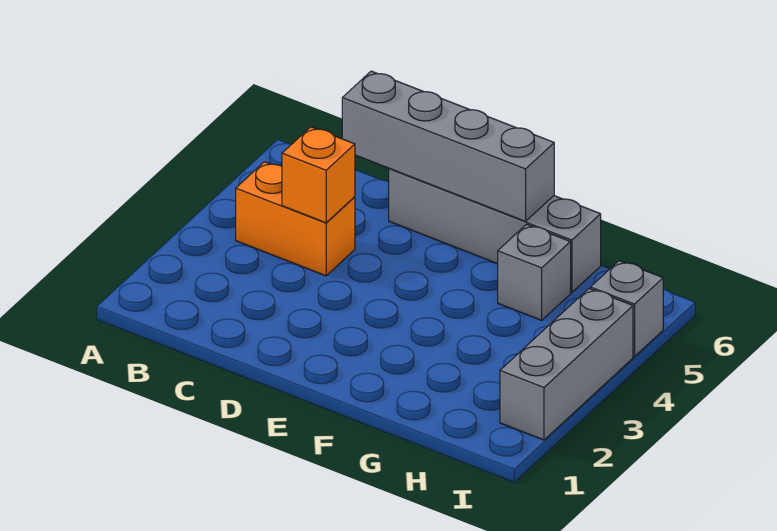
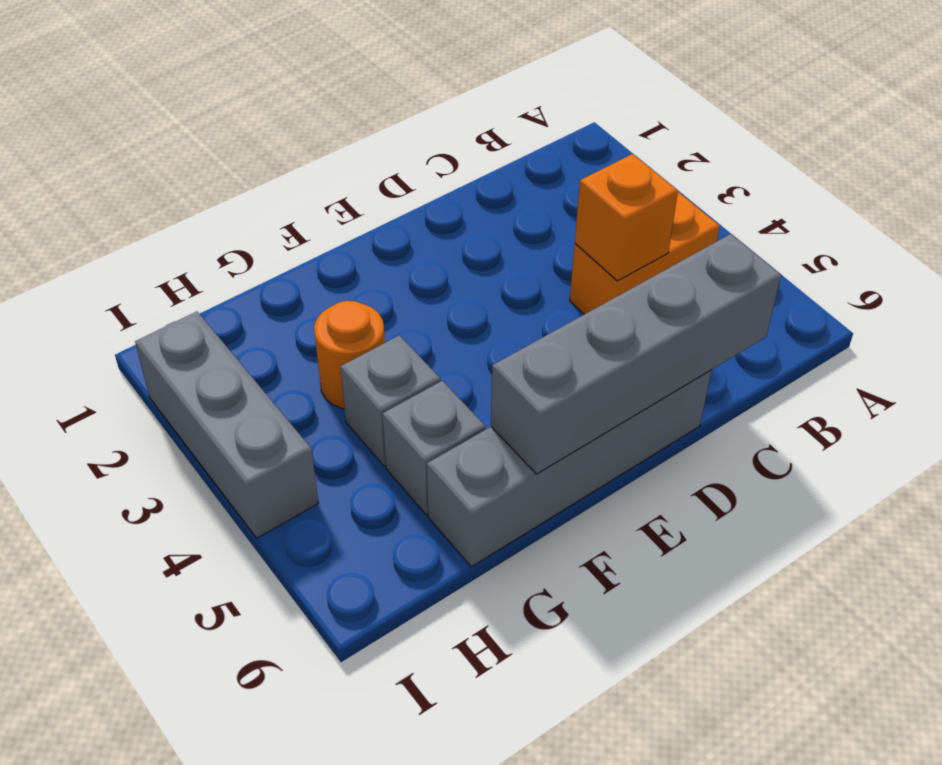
none -> orange 1x1 round brick [314,301,385,409]
grey 1x1 brick [590,261,663,357] -> grey 1x1 brick moved to [341,335,440,466]

